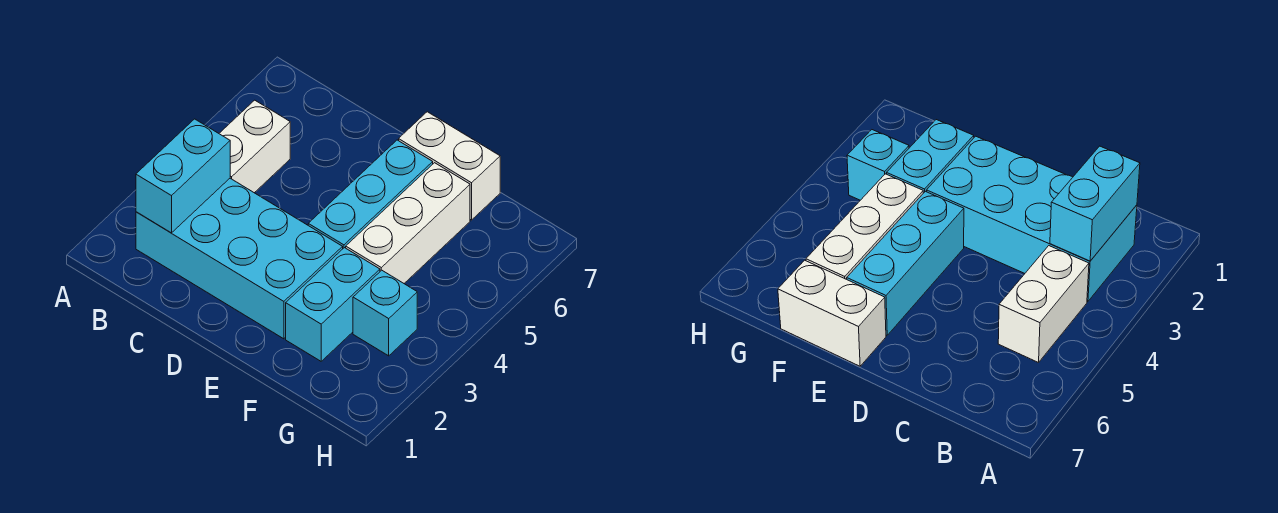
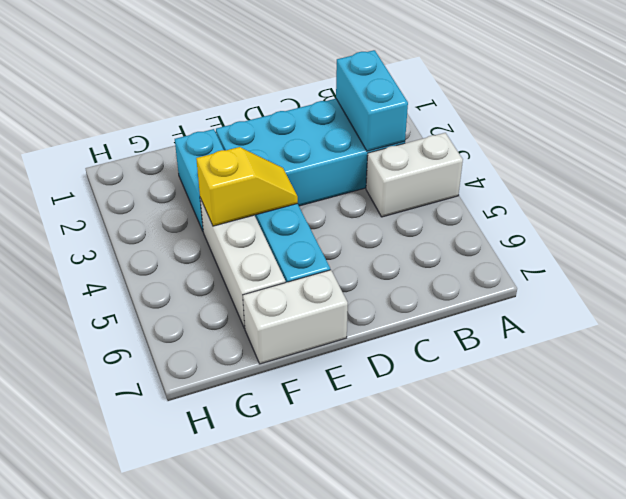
white 1x2 brick [219,100,290,193] -> white 1x2 brick turned to [366,133,463,217]
none -> yellow 1x2 slope [196,147,298,226]
cyan 1x1 brick [353,270,417,356] -> none

